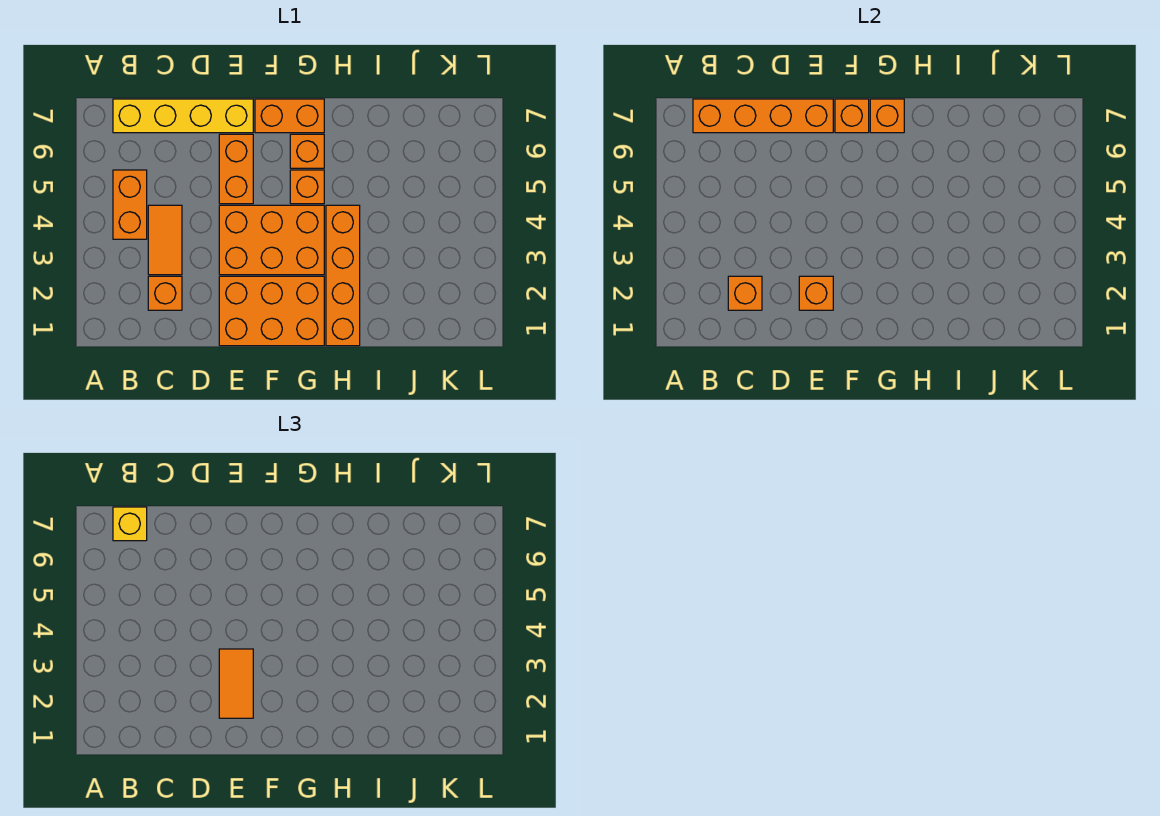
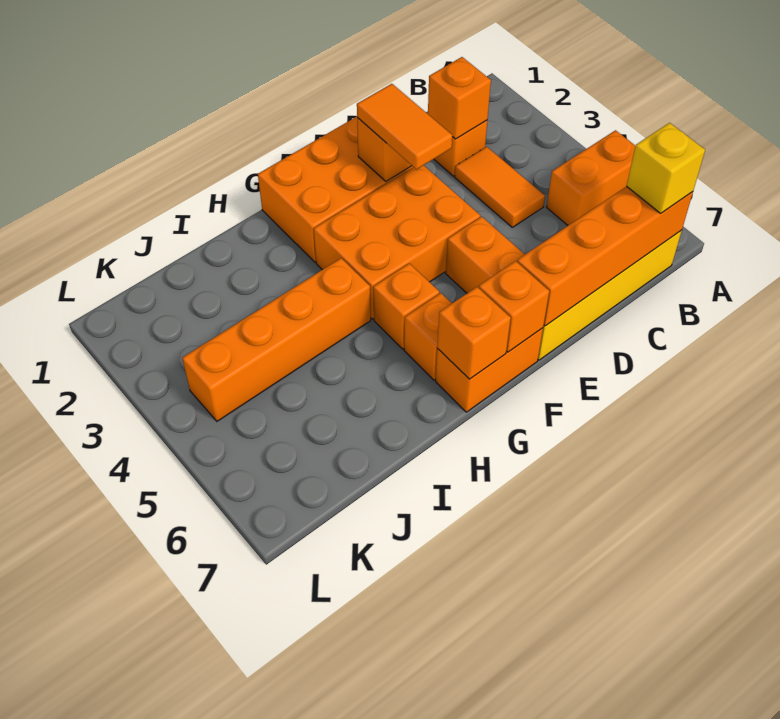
orange 1x2 brick [113,170,147,239] -> orange 1x2 brick turned to [546,130,635,225]
orange 1x4 brick [326,205,360,346] -> orange 1x4 brick turned to [182,258,371,421]

